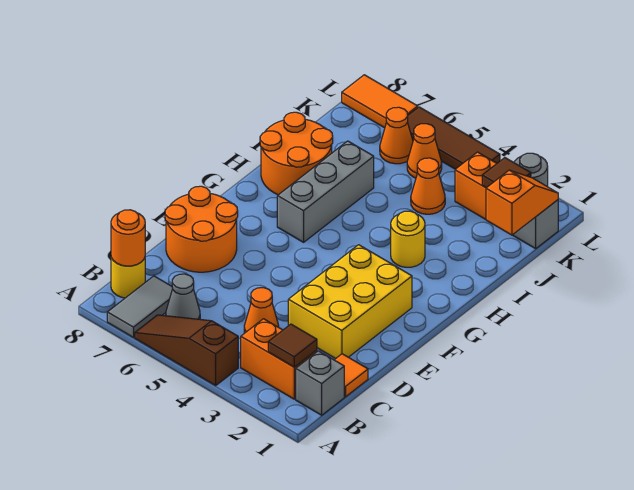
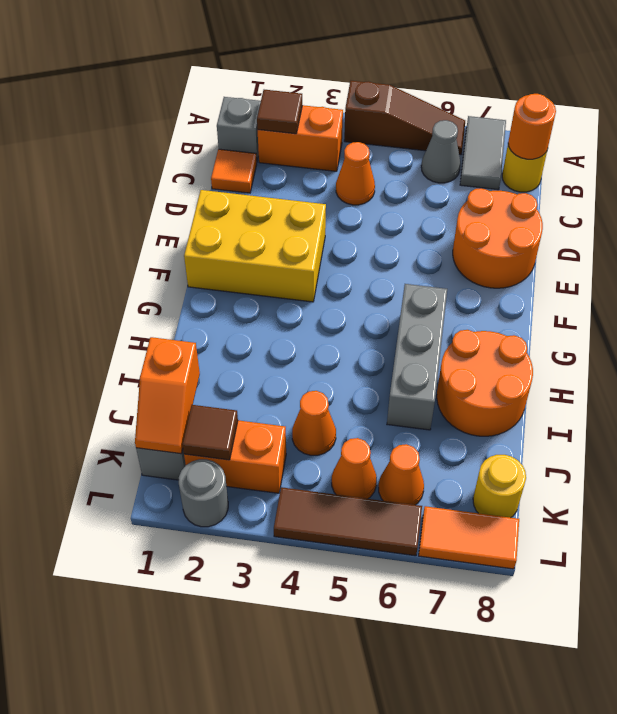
yellow 2x3 brick [288,245,412,359] -> yellow 2x3 brick turned to [184,190,326,302]
yellow 1x1 round brick [391,211,425,267] -> yellow 1x1 round brick moved to [473,455,526,518]

